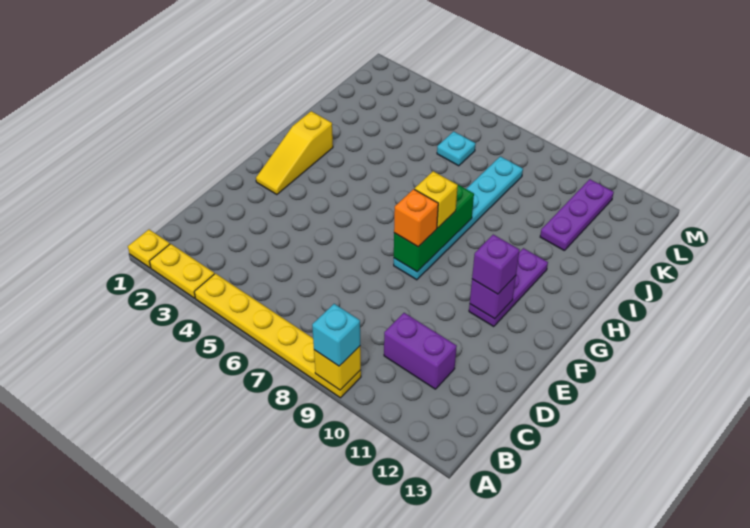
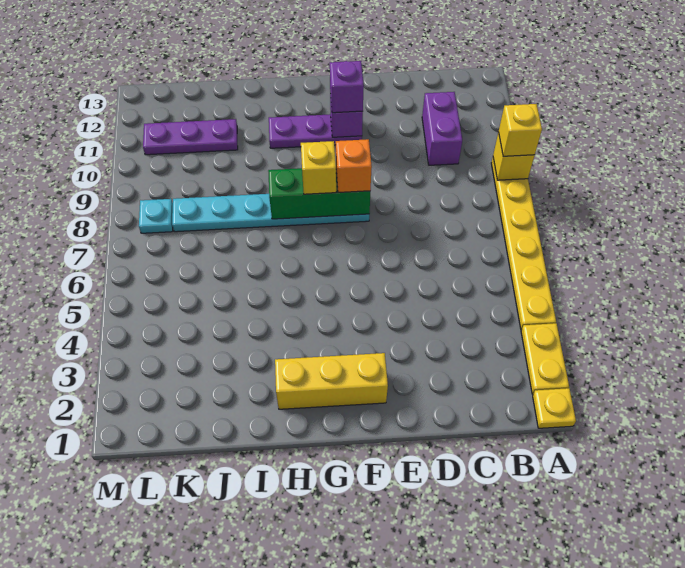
cyan 1x1 brick [312,304,360,366] -> yellow 1x1 brick [499,104,542,156]
yellow 1x3 slope [256,111,333,195] -> yellow 1x3 brick [275,353,388,409]
cyan 1x1 plate [437,131,476,166] -> cyan 1x1 plate moved to [139,199,173,233]

